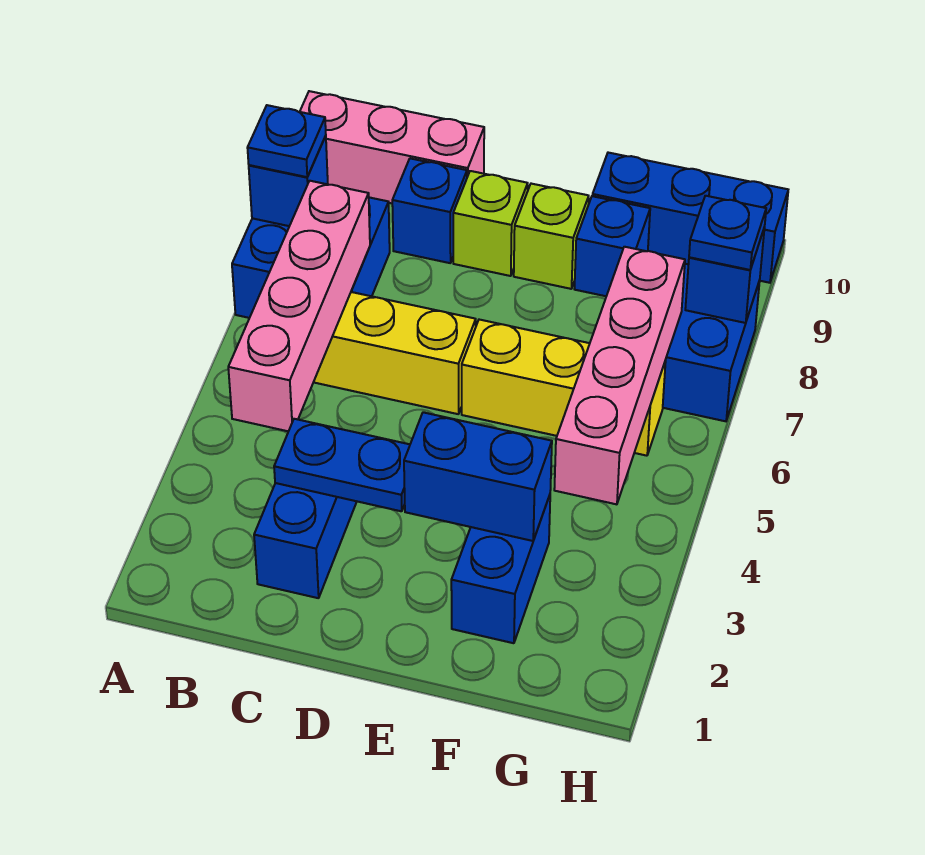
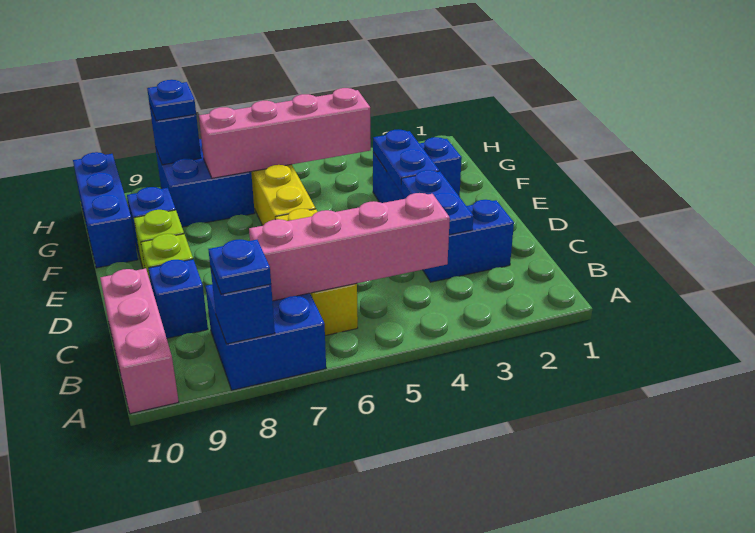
blue 1x2 brick [404,412,552,541] -> blue 1x2 plate [373,130,439,191]

